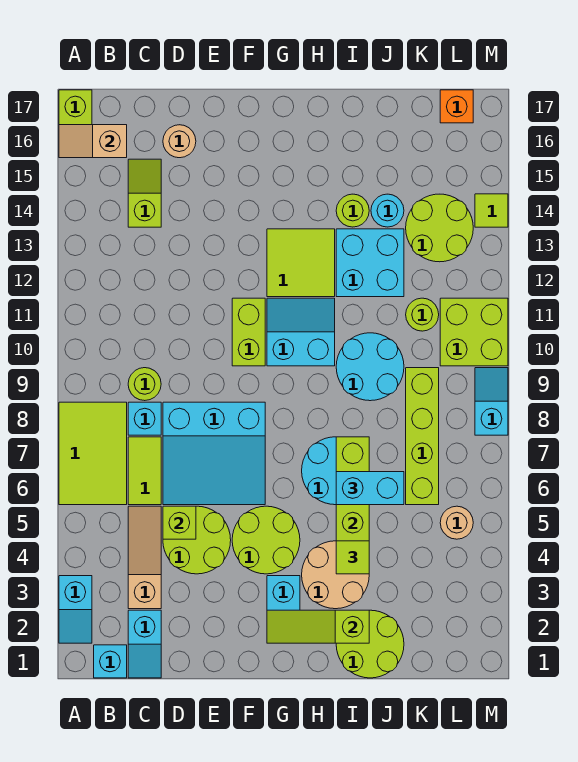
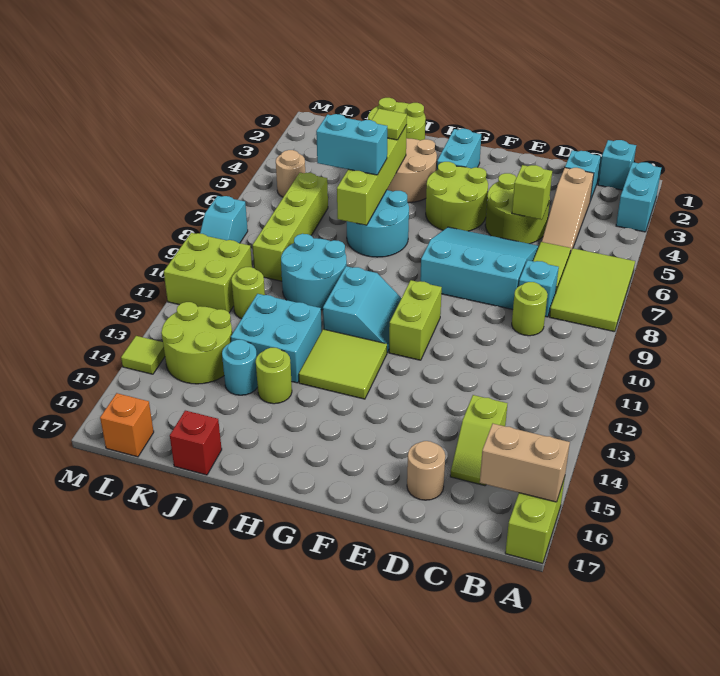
cyan 1x2 slope [59,576,92,643] -> cyan 1x2 brick [616,162,661,232]
tan 1x2 slope [59,125,127,158] -> tan 1x2 brick [480,424,570,502]
lime 1x3 slope [267,610,369,643] -> none
cyan 2x2 slope [267,298,335,366] -> cyan 2x2 slope turned to [323,266,401,353]
none -> red 1x1 brick [170,411,222,475]

